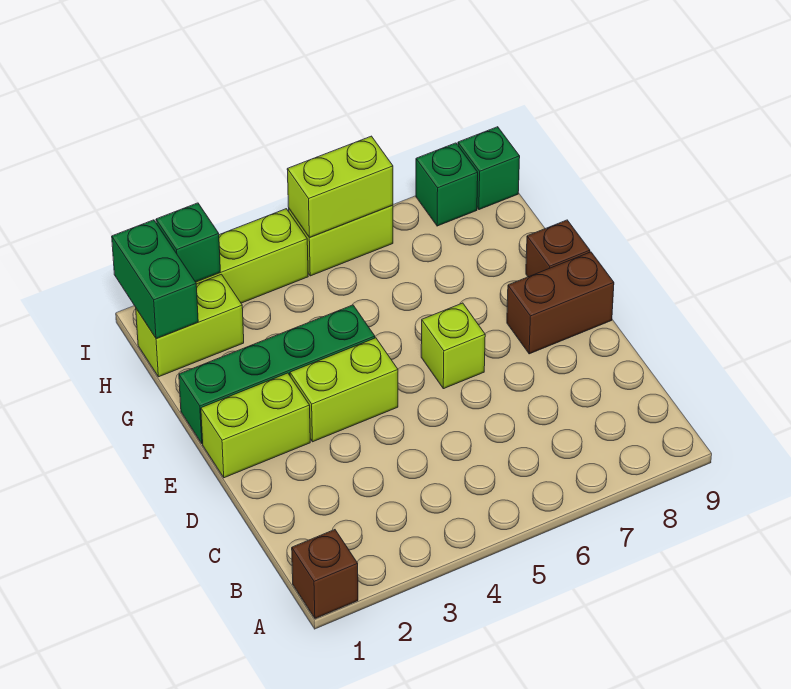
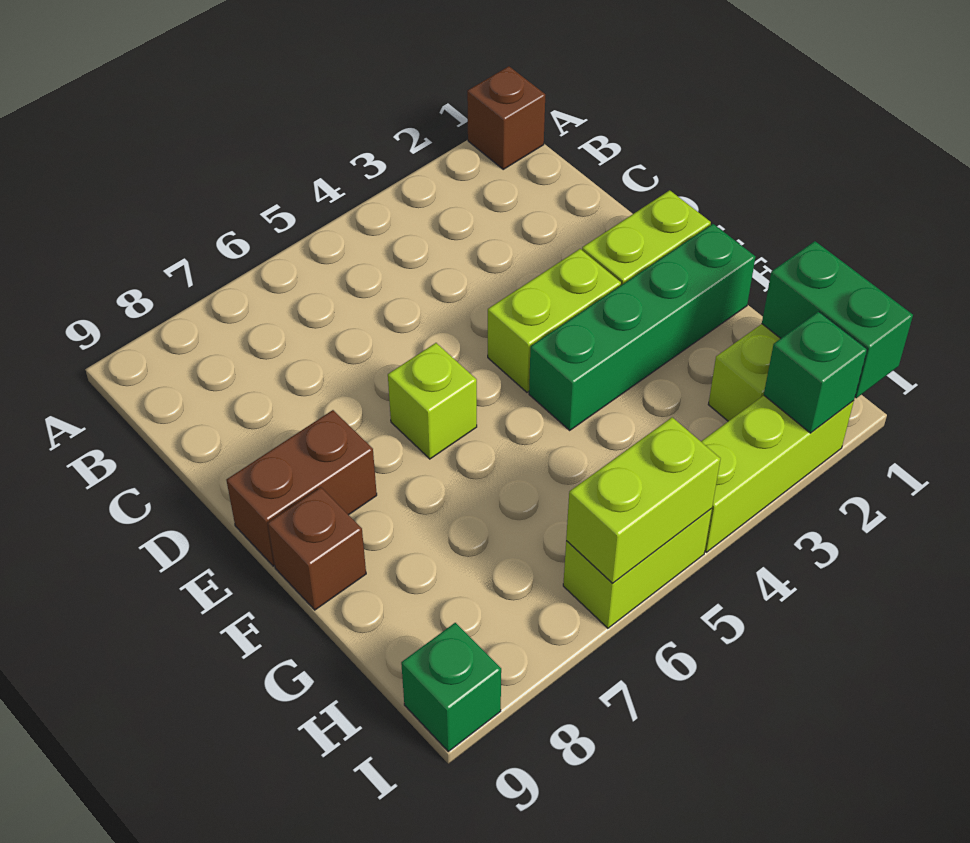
green 1x1 brick [416,143,478,226] -> none

